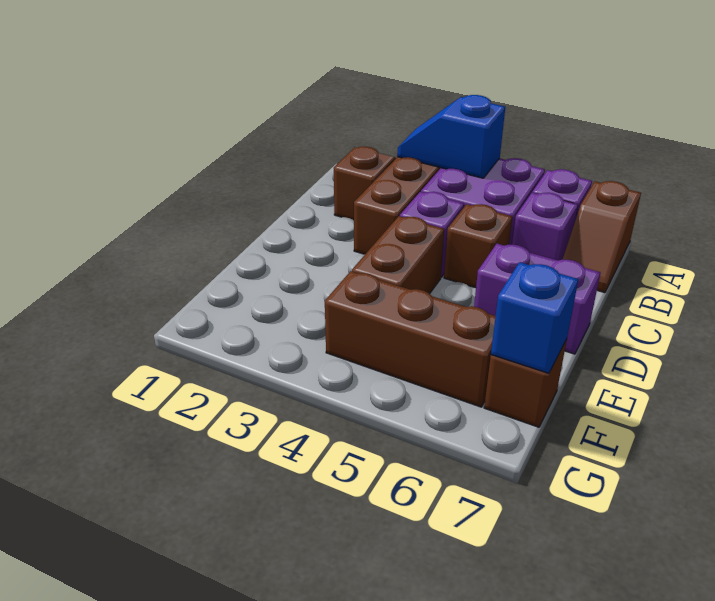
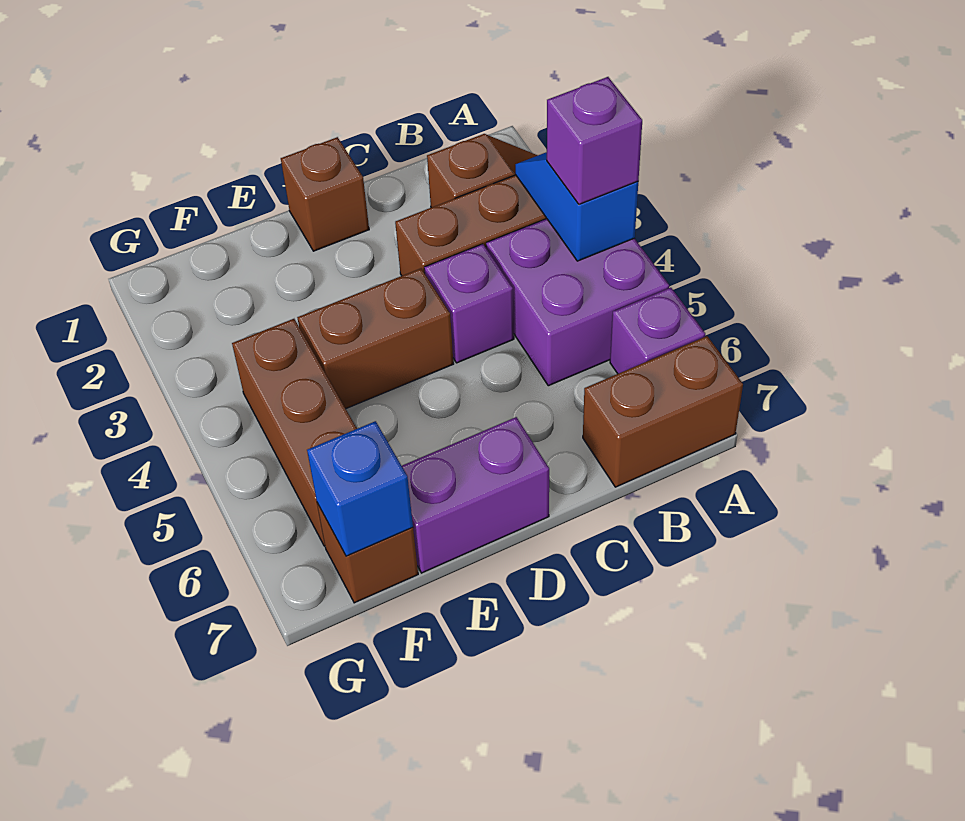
brown 1x2 slope [562,181,641,293] -> brown 1x2 brick [583,336,743,487]
purple 1x1 brick [512,193,578,261] -> purple 1x1 brick moved to [547,77,642,204]
brown 1x1 brick [444,204,512,288] -> brown 1x1 brick moved to [281,137,369,251]
purple 1x2 brick [474,244,600,354] -> purple 1x2 brick turned to [402,417,549,573]

